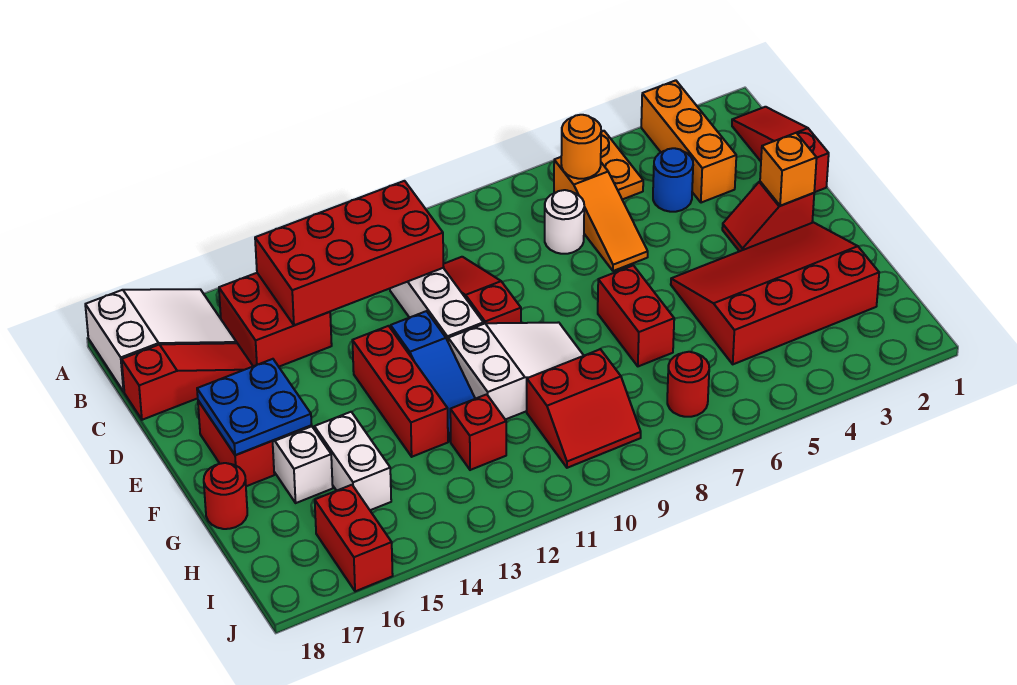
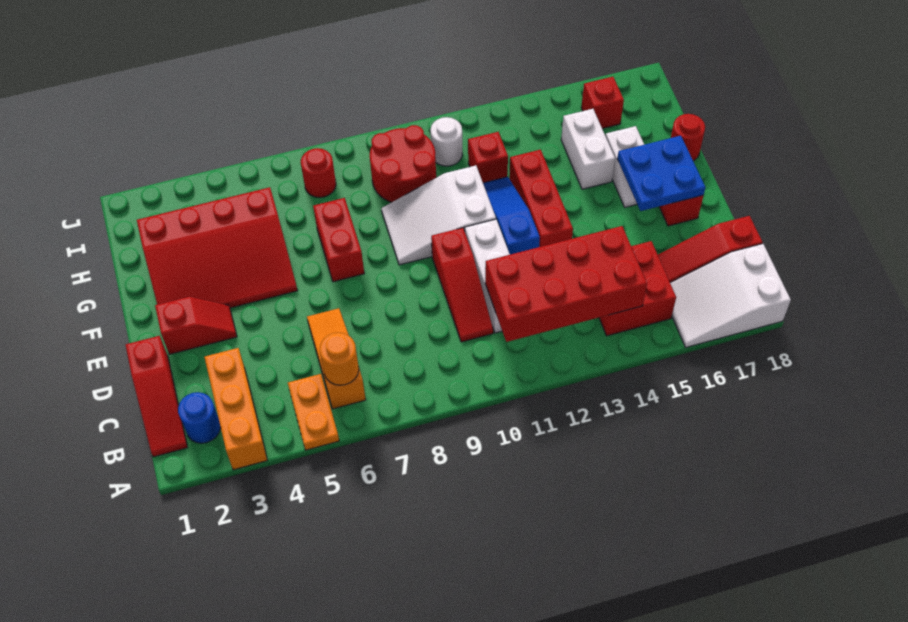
blue 1x1 round brick [653,148,693,212] -> blue 1x1 round brick moved to [178,392,221,443]
white 1x1 round brick [545,190,584,254] -> white 1x1 round brick moved to [430,117,462,166]
orange 1x1 brick [760,133,817,206] -> none
red 2x2 slope [527,349,641,468] -> red 2x2 round brick [370,125,436,202]
red 1x2 brick [315,485,393,591] -> red 1x1 brick [581,77,624,129]

